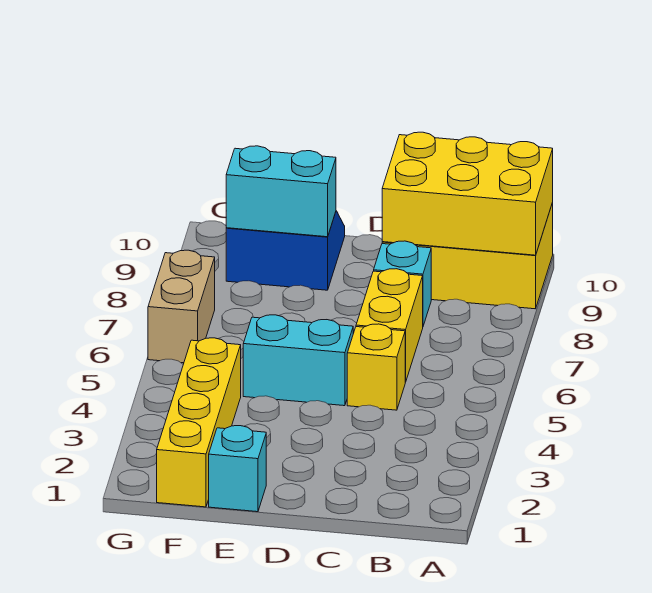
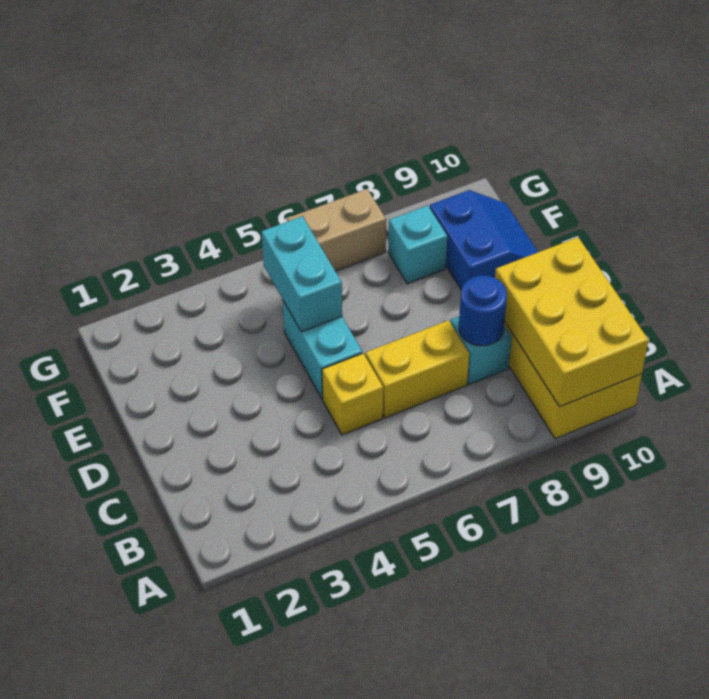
none -> blue 1x1 round brick [459,275,507,346]
cyan 1x1 brick [209,426,266,512] -> cyan 1x1 brick moved to [388,206,447,284]
cyan 1x2 brick [226,146,336,237] -> cyan 1x2 brick moved to [262,216,342,332]
yellow 1x4 brick [157,338,241,507] -> none

